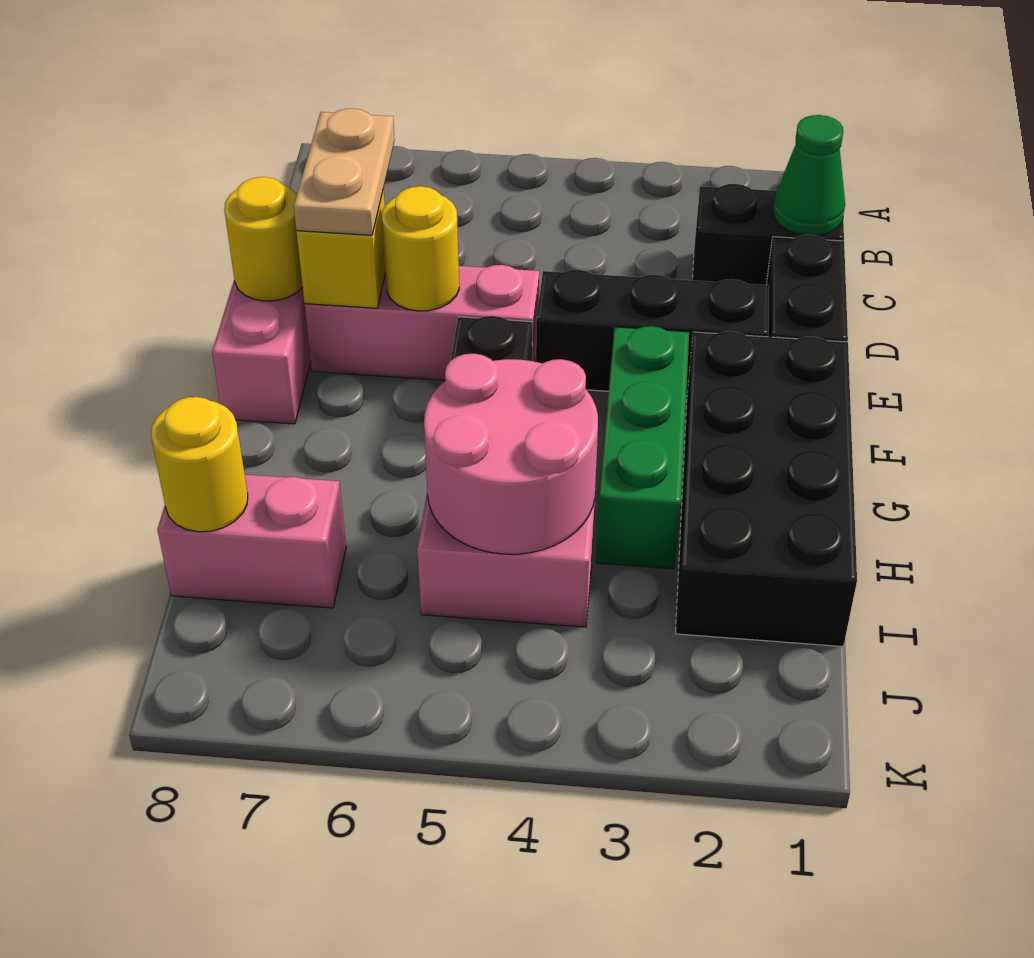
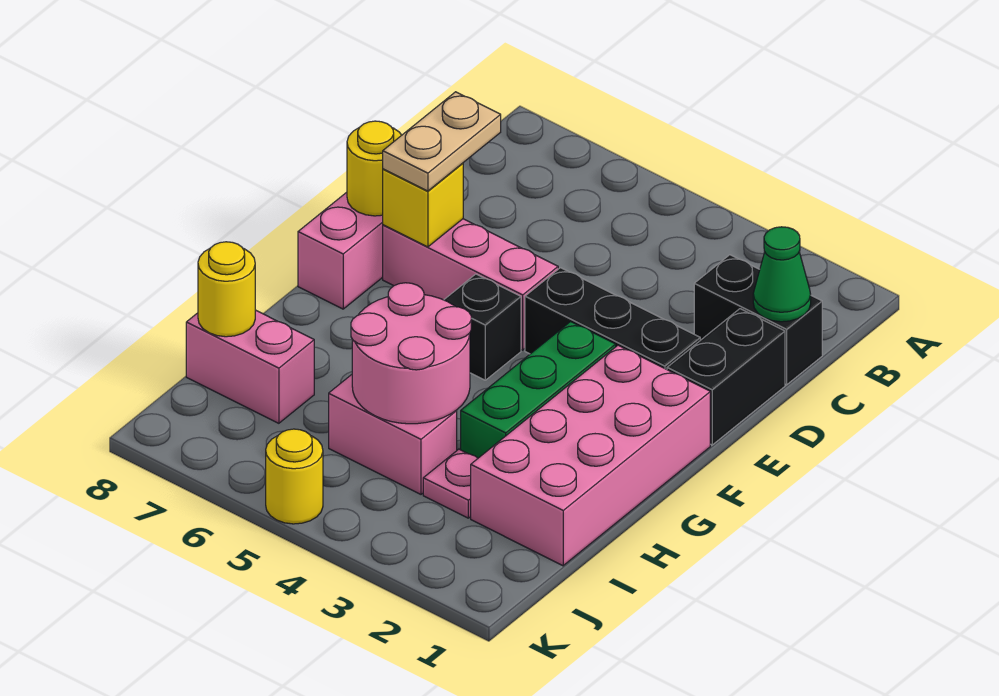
yellow 1x1 round brick [382,186,459,311] -> yellow 1x1 round brick moved to [266,429,323,524]
black 2x4 brick [676,331,857,647] -> pink 2x4 brick [471,345,710,566]
none -> pink 1x1 plate [423,449,478,518]

